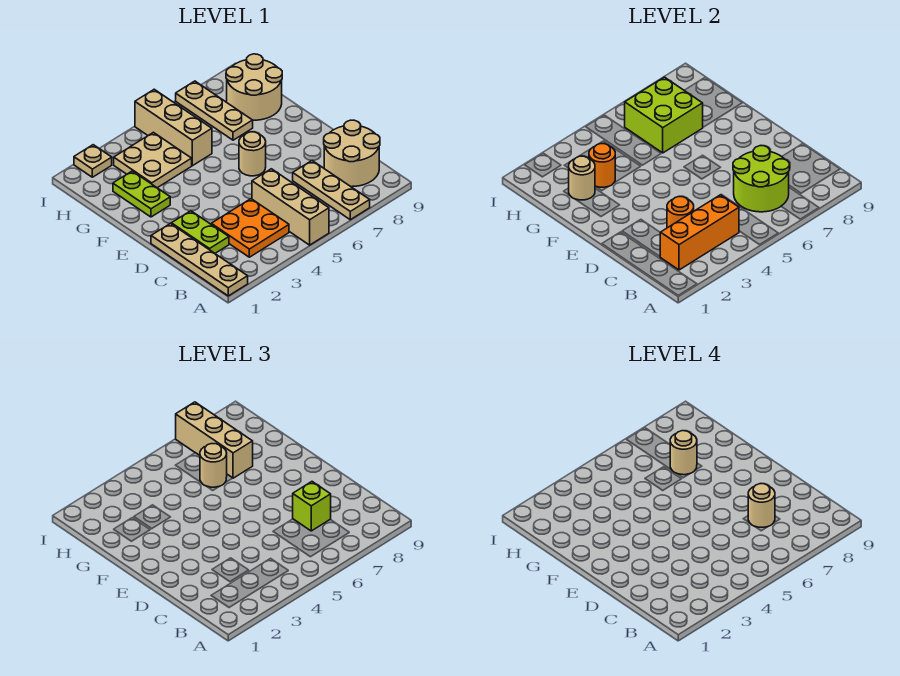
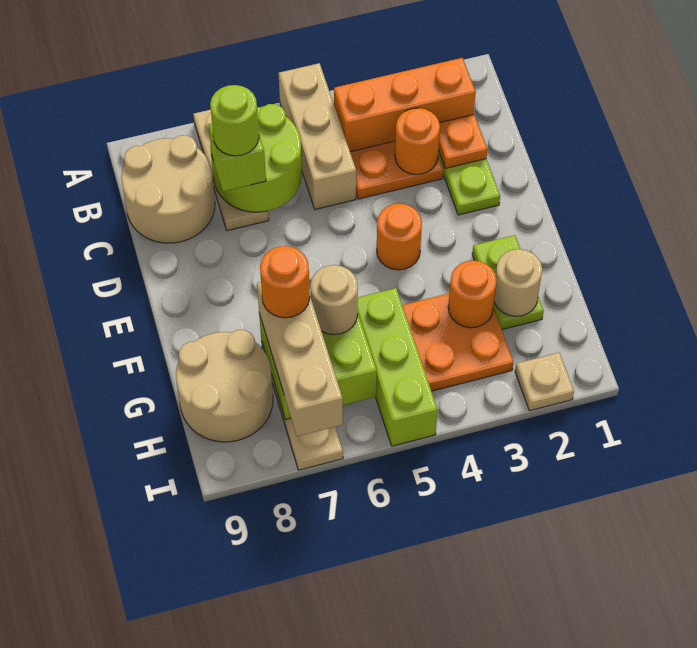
tan 1x4 plate [151,223,248,296] -> none
none -> orange 1x1 plate [438,115,487,168]
tan 1x1 round brick [748,484,775,527] -> lime 1x1 round brick [210,85,259,156]
none -> orange 1x1 round brick [377,204,422,270]
tan 1x1 round brick [239,132,266,176] -> none
tan 2x2 plate [114,132,192,188] -> orange 2x2 plate [402,294,513,391]
tan 1x3 brick [135,89,212,166] -> lime 1x3 brick [358,288,438,446]
tan 1x1 round brick [670,431,697,475] -> orange 1x1 round brick [260,246,310,318]

